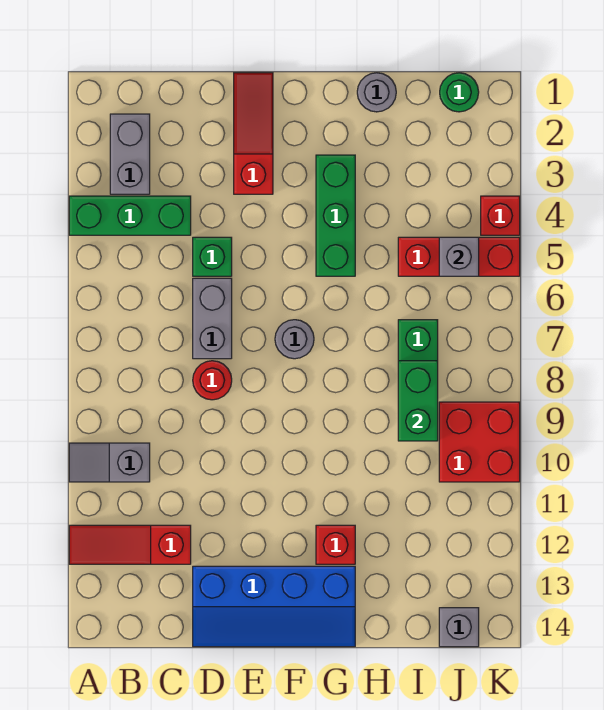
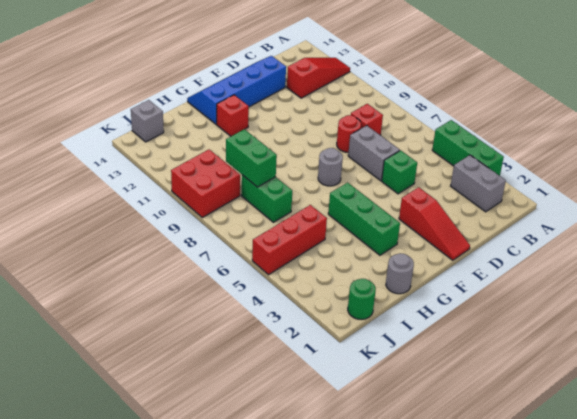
green 1x3 brick [69,196,191,235] -> green 1x3 brick turned to [432,120,504,176]
grey 1x2 slope [69,443,150,482] -> none
grey 1x1 brick [439,237,479,276] -> none
red 1x1 brick [481,196,520,235] -> red 1x1 brick moved to [351,104,383,135]

